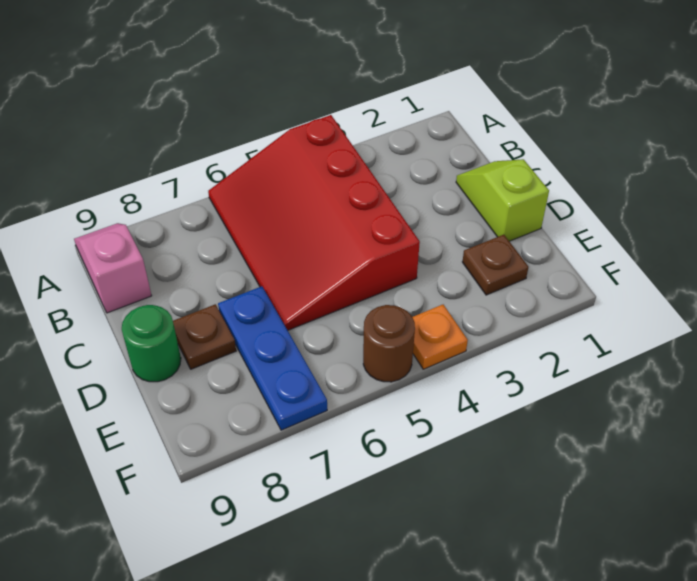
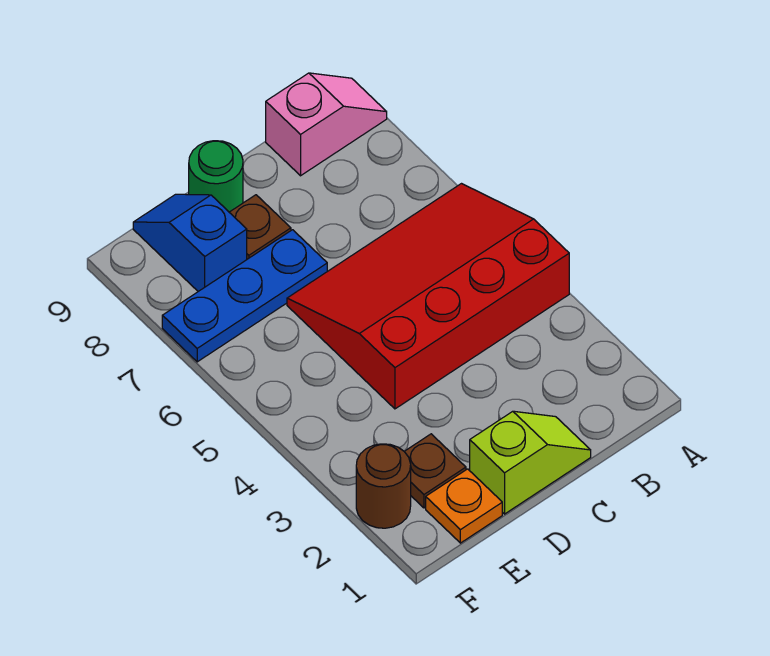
none -> blue 1x2 slope [133,194,247,291]
orange 1x1 plate [413,305,468,369] -> orange 1x1 plate moved to [426,469,502,543]
brown 1x1 round brick [363,305,415,382] -> brown 1x1 round brick moved to [356,444,411,528]

